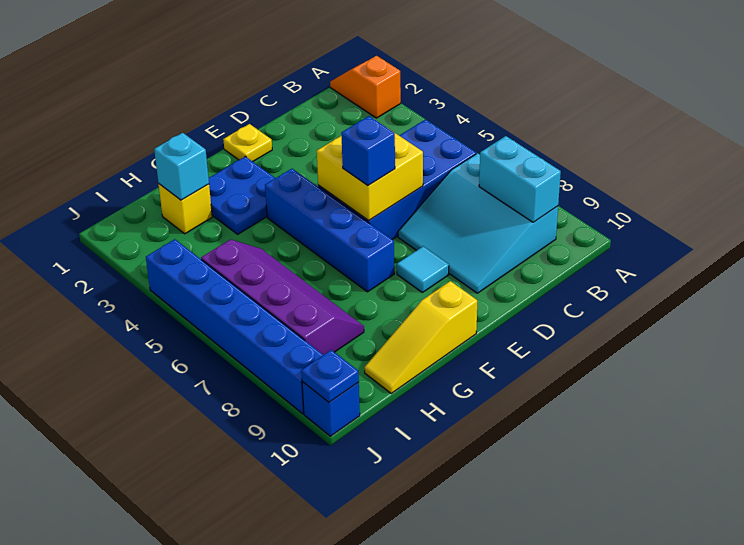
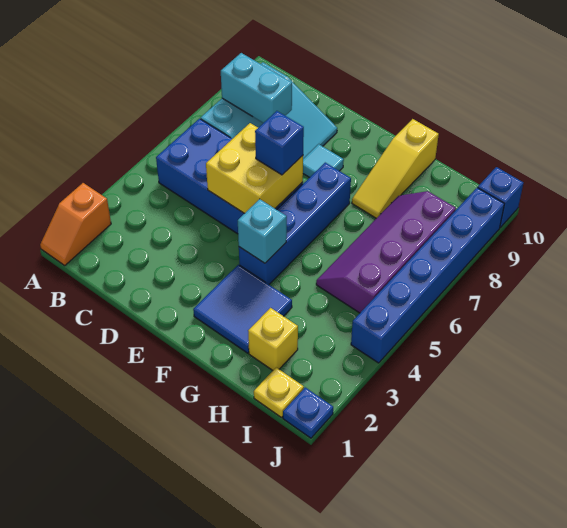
cyan 1x2 brick [479,136,561,222] -> cyan 1x2 brick turned to [221,53,292,123]
yellow 1x1 plate [223,124,272,162] -> yellow 1x1 plate moved to [254,368,304,418]
blue 2x2 plate [209,156,275,234] -> blue 2x2 tile [193,265,292,353]
yellow 1x3 slope [365,281,477,393] -> yellow 1x3 slope turned to [352,119,439,218]
cyan 1x1 brick [154,133,209,200] -> cyan 1x1 brick moved to [238,199,287,263]
blue 1x1 plate [301,350,359,402] -> blue 1x1 plate moved to [283,387,333,438]

